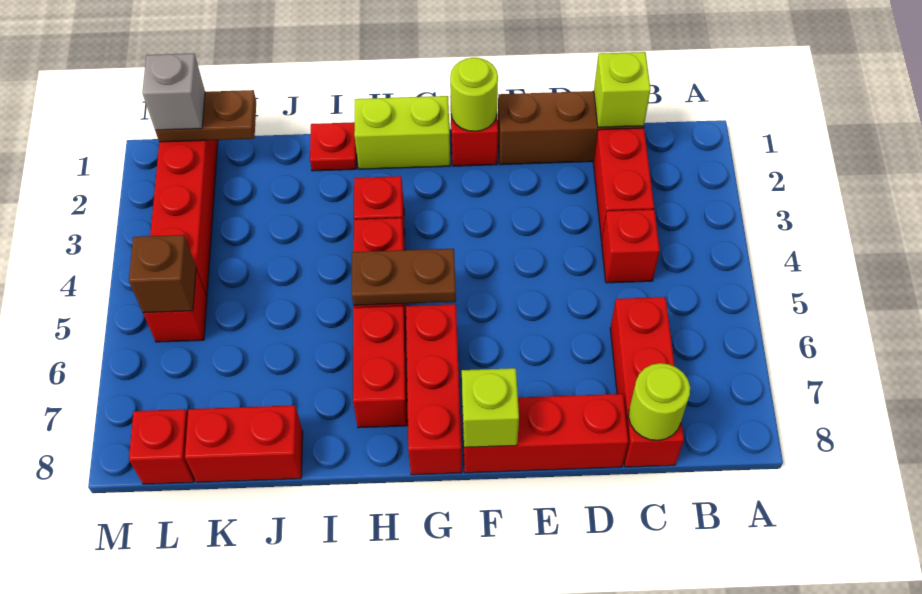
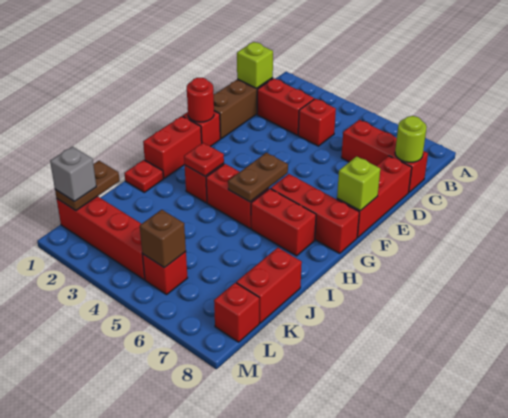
lime 1x1 round brick [450,58,498,131] -> red 1x1 round brick [187,78,214,122]
lime 1x2 brick [354,96,450,169] -> red 1x2 brick [143,116,202,178]
none -> red 1x1 plate [184,143,224,176]

